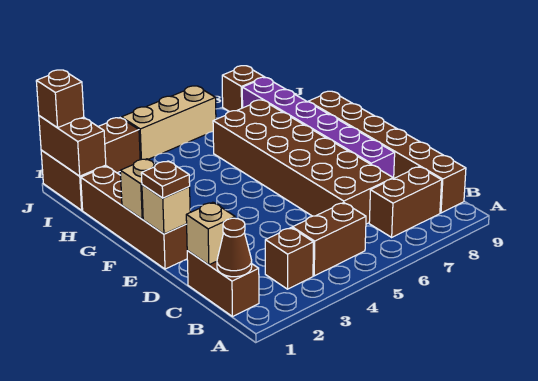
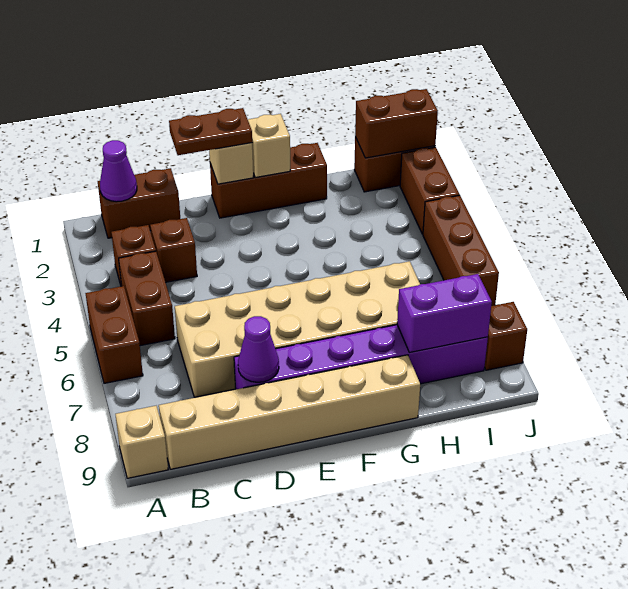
brown 1x1 cone [217,218,252,277] -> purple 1x1 cone [100,140,137,202]
brown 1x2 brick [369,167,442,237] -> brown 1x2 brick moved to [85,286,143,383]
brown 1x6 brick [308,91,466,213] -> tan 1x6 brick [159,355,420,469]
tan 1x1 brick [186,202,235,265] -> tan 1x1 brick moved to [115,406,168,478]
brown 2x6 brick [213,100,394,224] -> tan 2x6 brick [175,261,420,397]
none -> purple 1x1 cone [238,316,279,382]
brown 1x4 brick [81,166,187,269] -> brown 1x3 brick [210,143,327,218]
brown 1x1 plate [141,161,190,198] -> brown 1x2 plate [169,108,252,155]
none -> purple 1x2 brick [397,274,492,352]
brown 1x1 brick [36,70,84,128] -> brown 1x1 brick moved to [150,218,197,282]
tan 1x3 brick [121,86,216,160] -> brown 1x3 brick [423,195,499,306]

